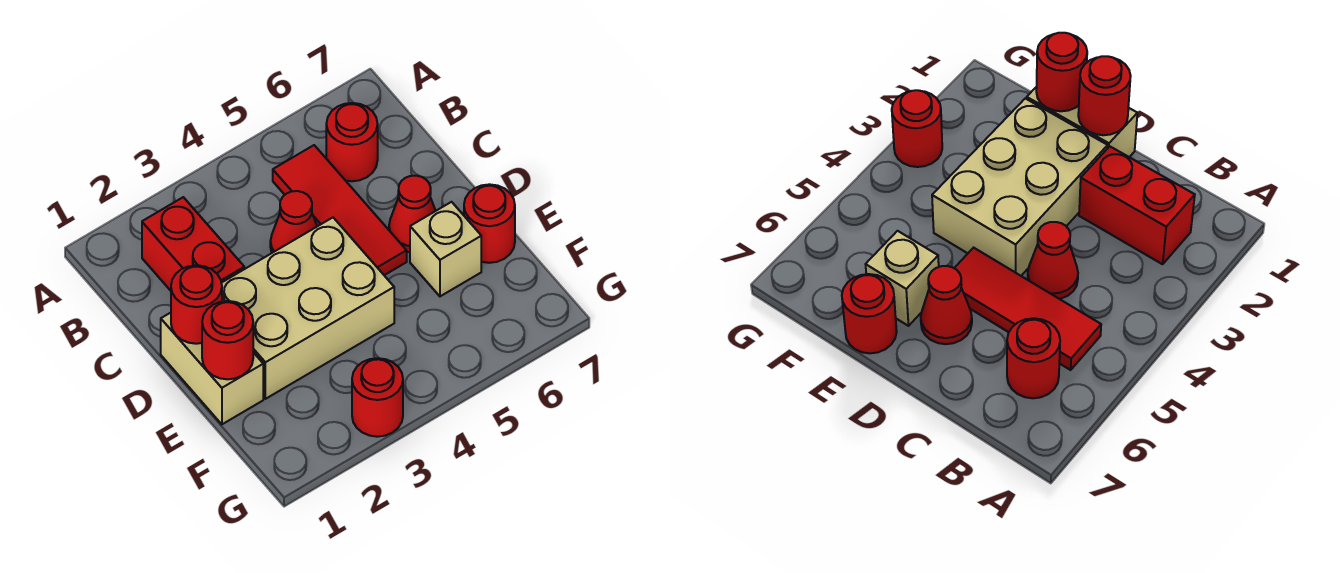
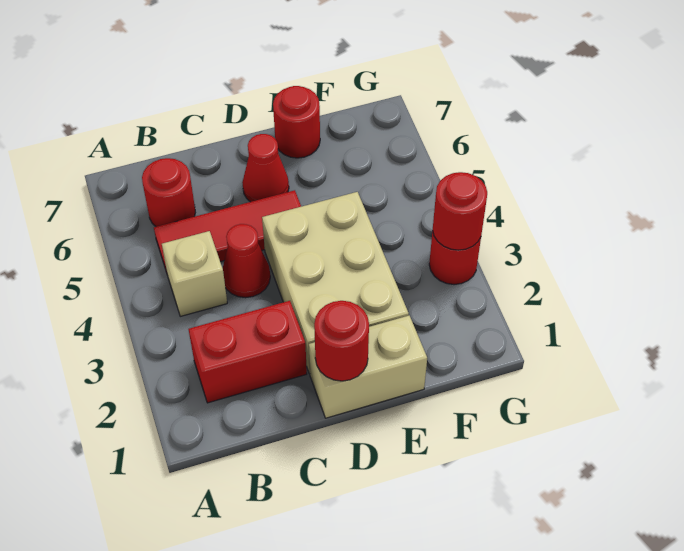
red 1x1 round brick [202,301,253,379] -> red 1x1 round brick moved to [433,172,487,250]
tan 1x1 brick [410,202,481,296] -> tan 1x1 brick moved to [162,231,227,316]

